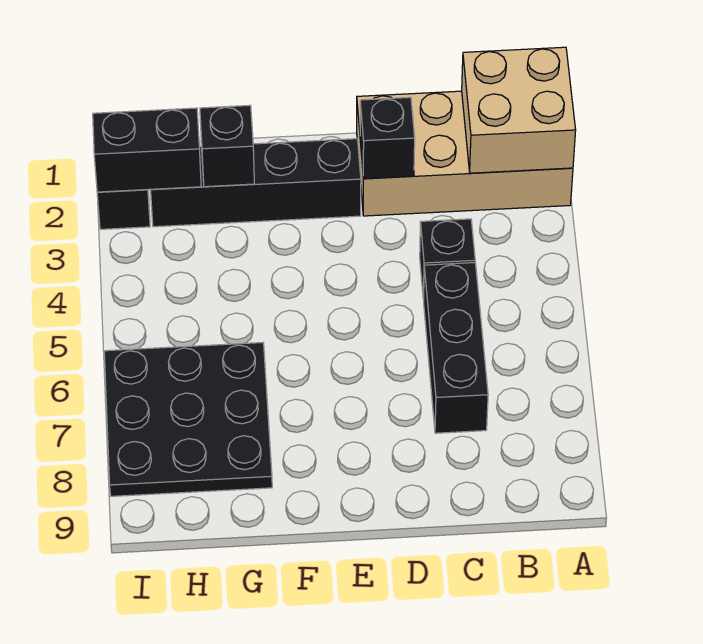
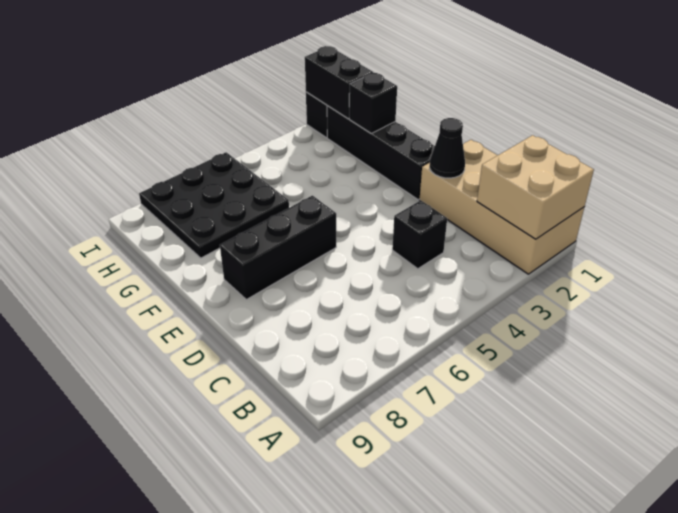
black 1x3 brick [424,263,488,433] -> black 1x3 brick moved to [220,196,336,299]
black 1x1 brick [360,97,415,179] -> black 1x1 cone [430,118,465,178]

